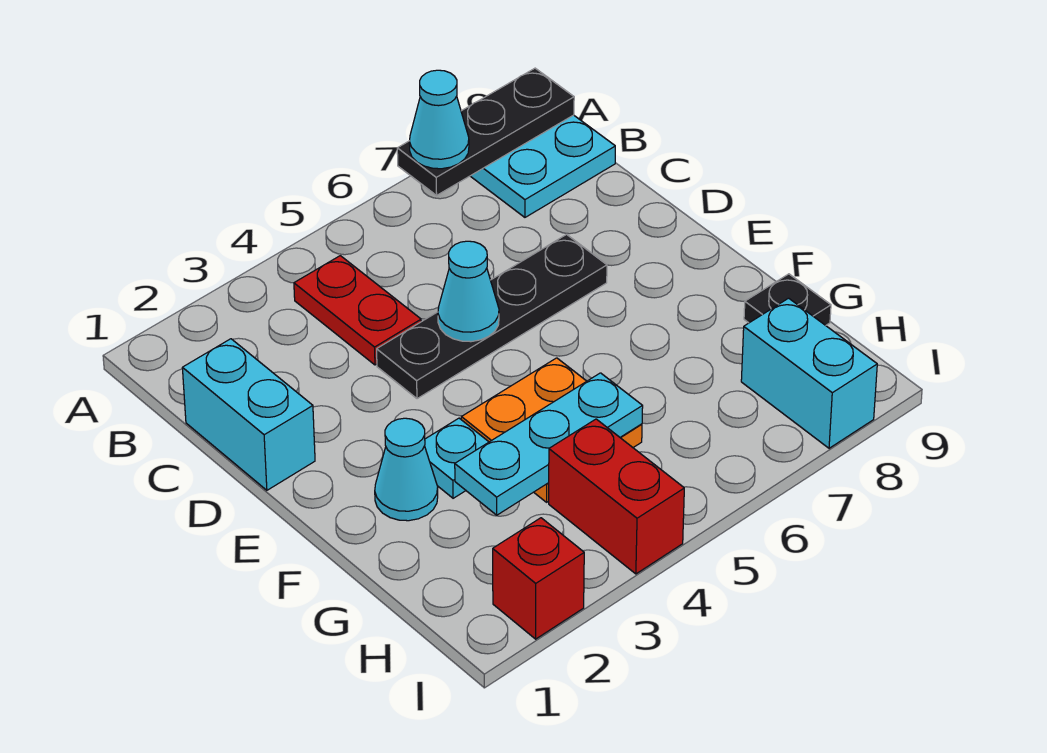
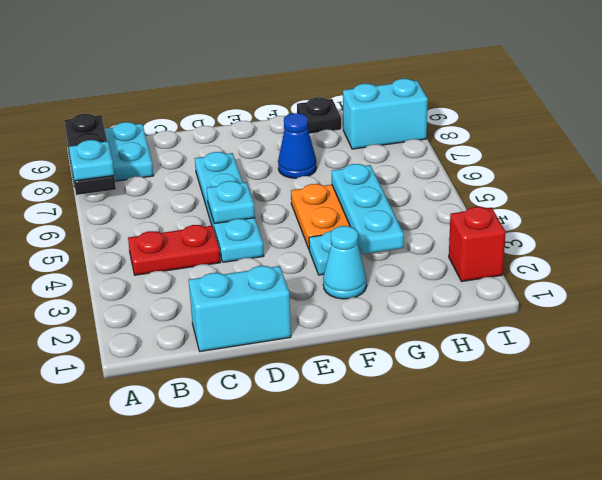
cyan 1x1 cone [409,70,469,169] -> cyan 1x1 plate [69,140,114,181]
black 1x4 plate [377,234,607,399] -> cyan 1x4 plate [195,152,264,262]
cyan 1x1 cone [438,241,499,342] -> cyan 1x1 plate [207,181,255,224]
none -> blue 1x1 cone [278,113,317,178]
red 1x2 brick [549,419,684,574] -> none

